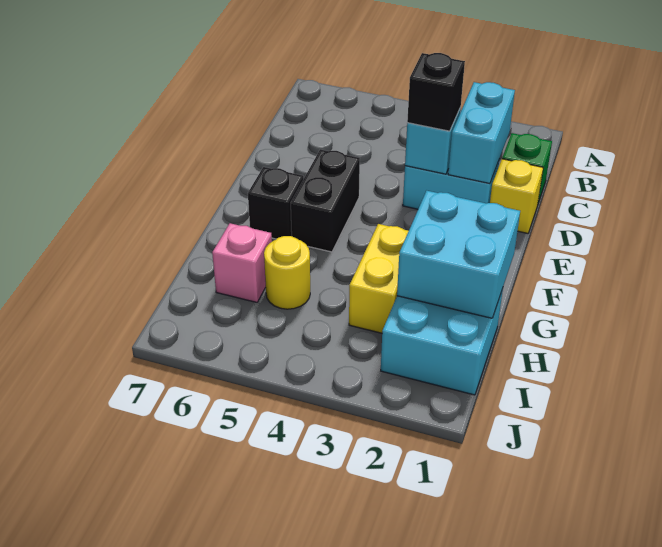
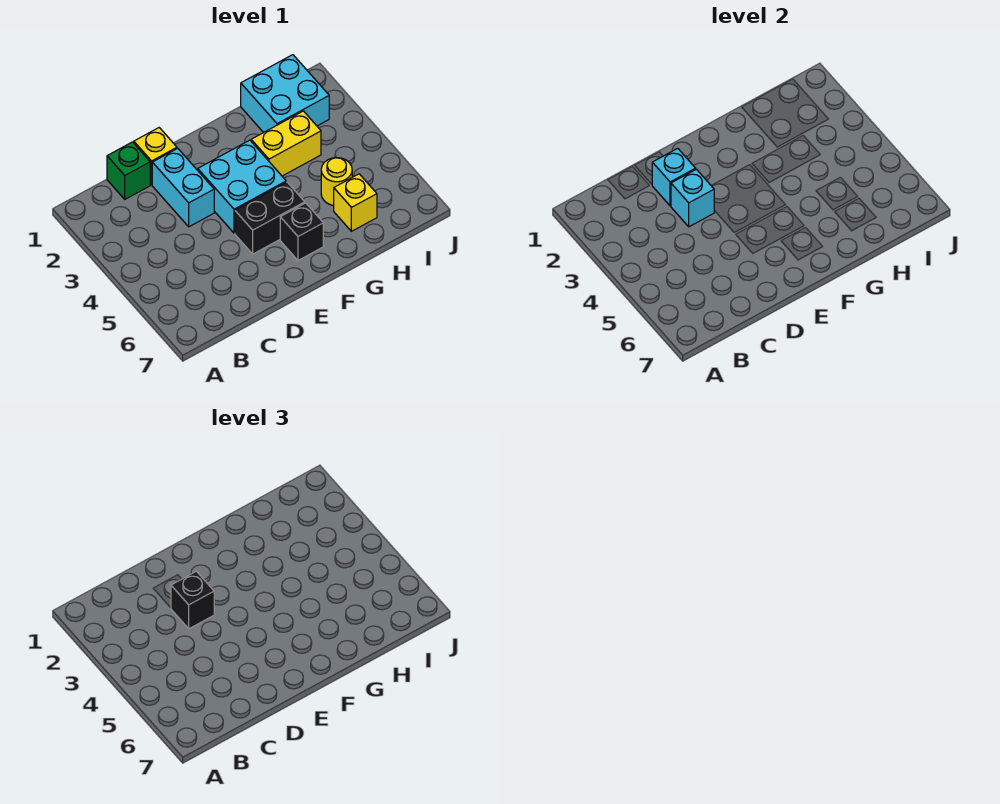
cyan 1x2 brick [448,82,515,184] -> cyan 1x1 brick [652,148,696,206]
cyan 2x2 brick [397,191,520,318] -> cyan 2x2 brick moved to [198,140,286,233]
pink 1x1 brick [212,223,272,302] -> yellow 1x1 brick [334,174,377,231]

